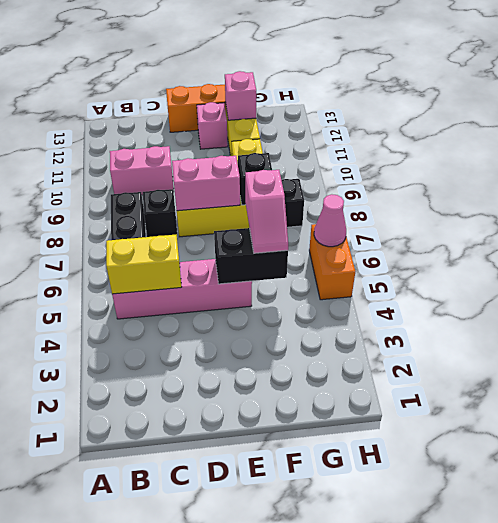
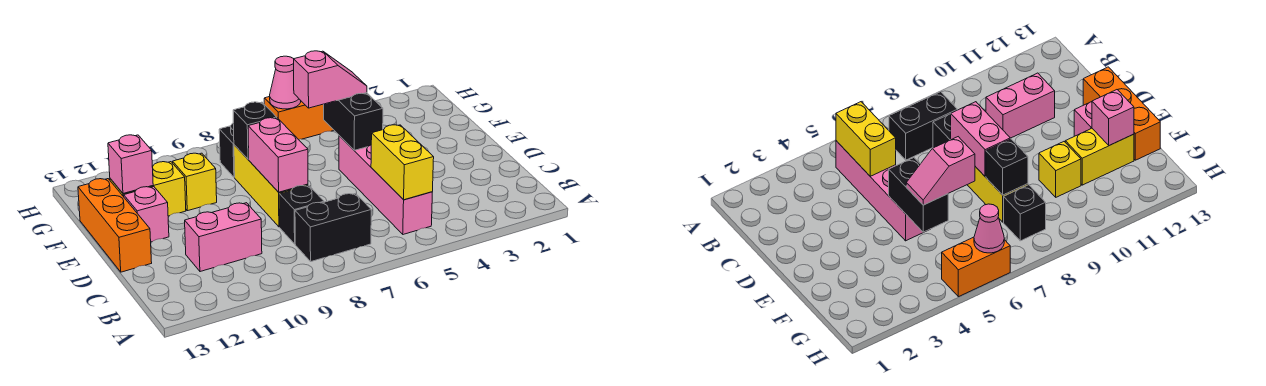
pink 1x2 brick [110,146,174,195] -> pink 1x2 brick turned to [185,203,262,272]

